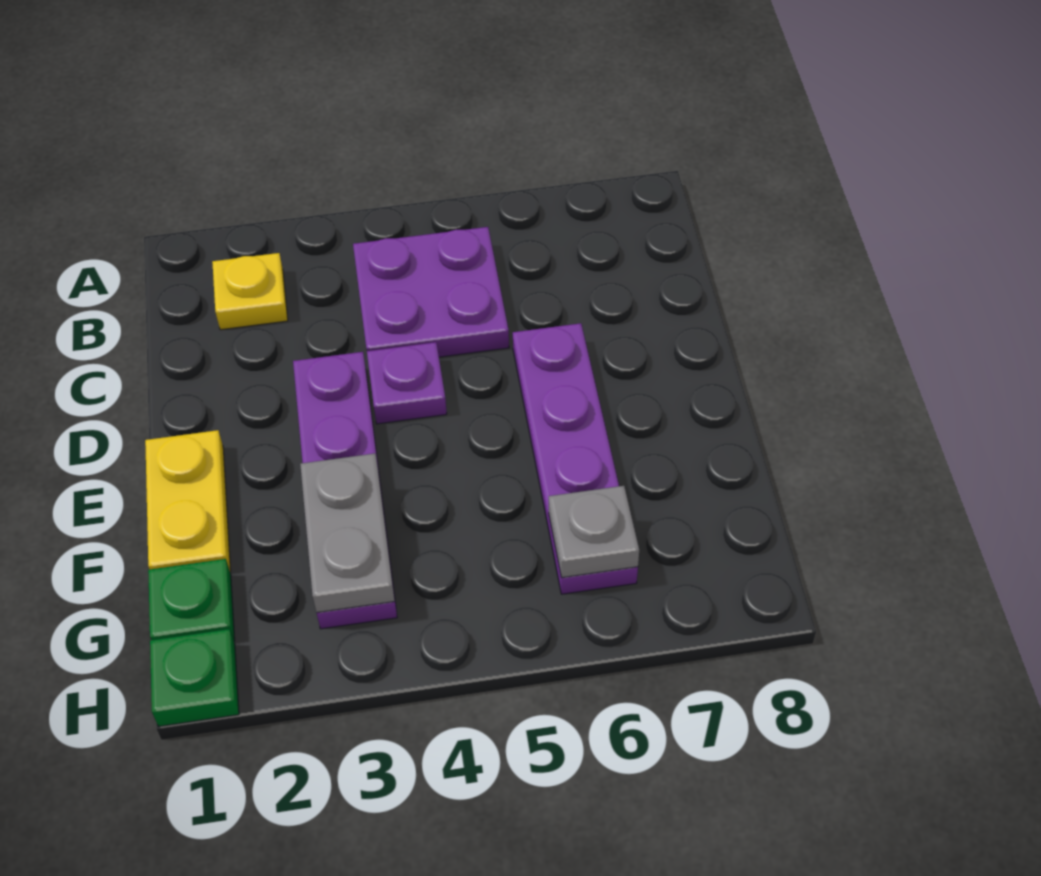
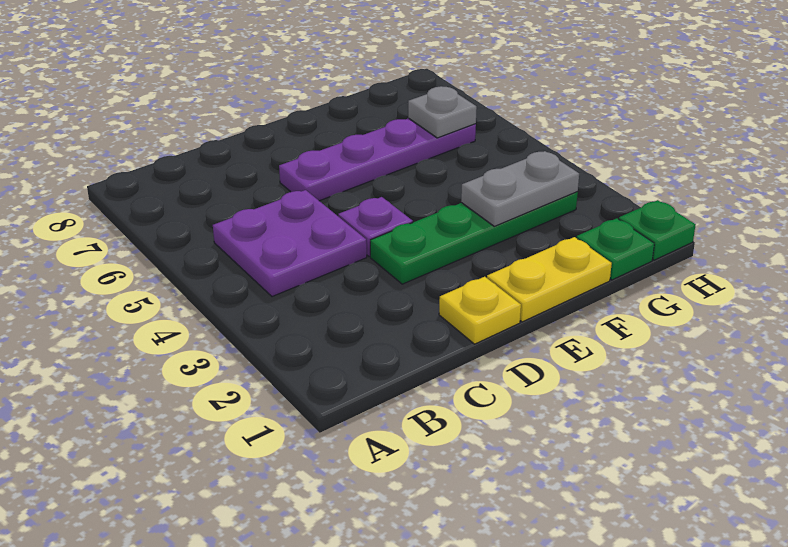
yellow 1x1 plate [212,253,288,330] -> yellow 1x1 plate moved to [439,277,521,344]
purple 1x4 plate [293,352,397,629] -> green 1x4 plate [370,192,578,284]

